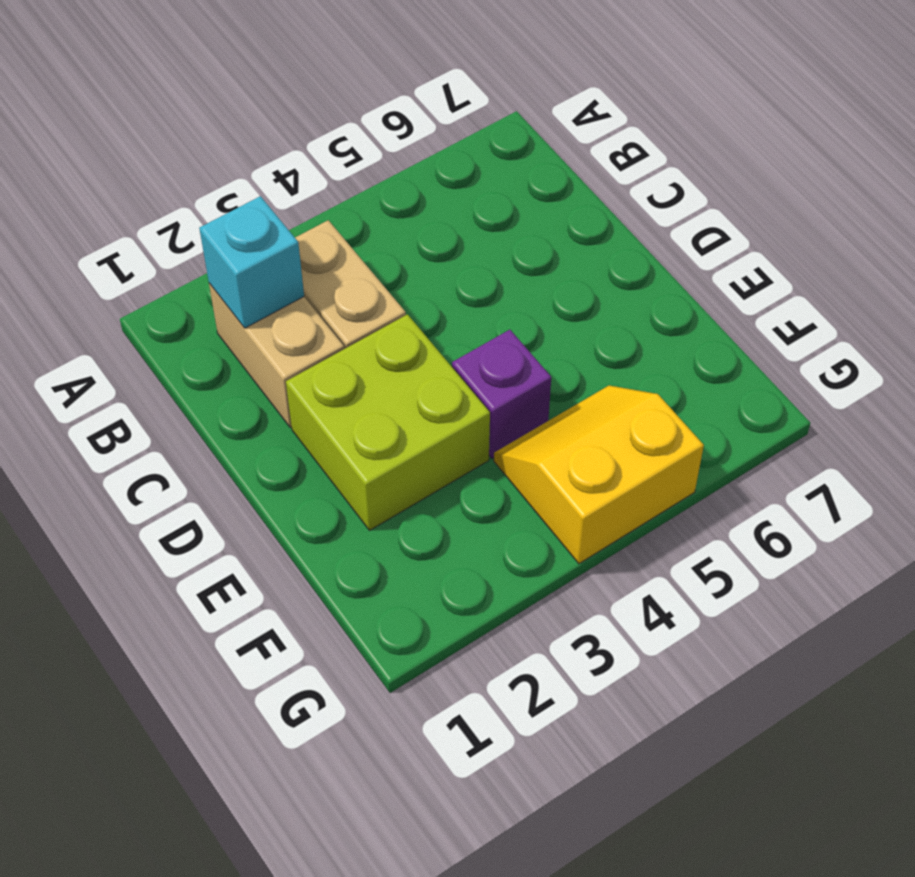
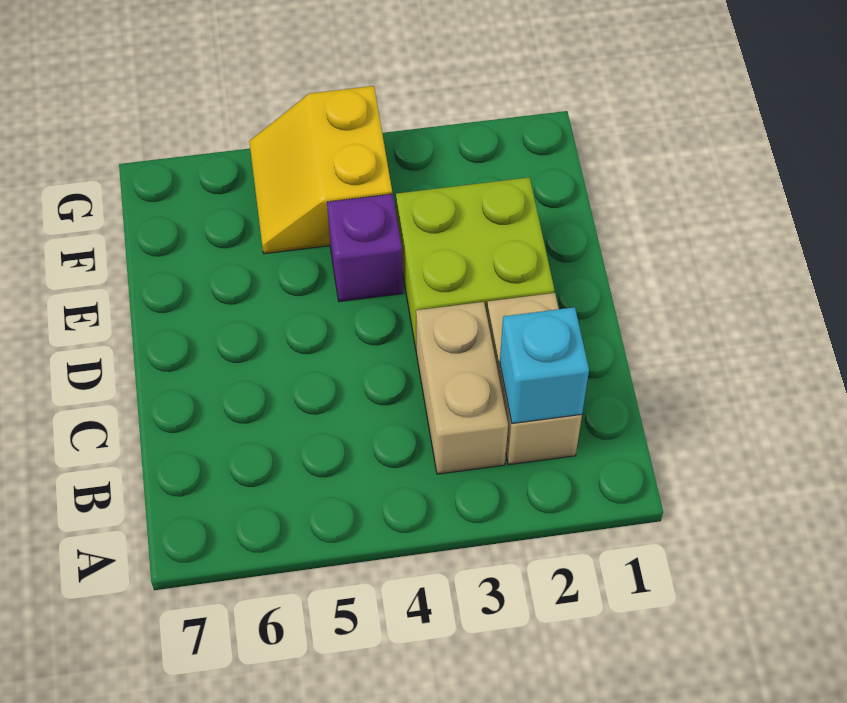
yellow 2x2 slope [494,385,704,564] -> yellow 2x2 slope turned to [249,86,392,254]

